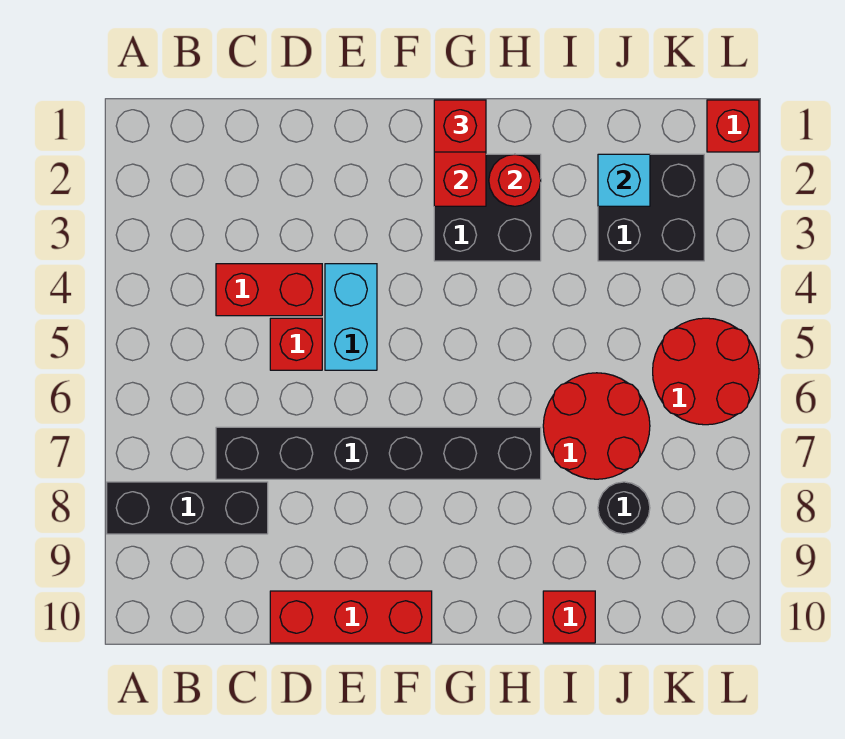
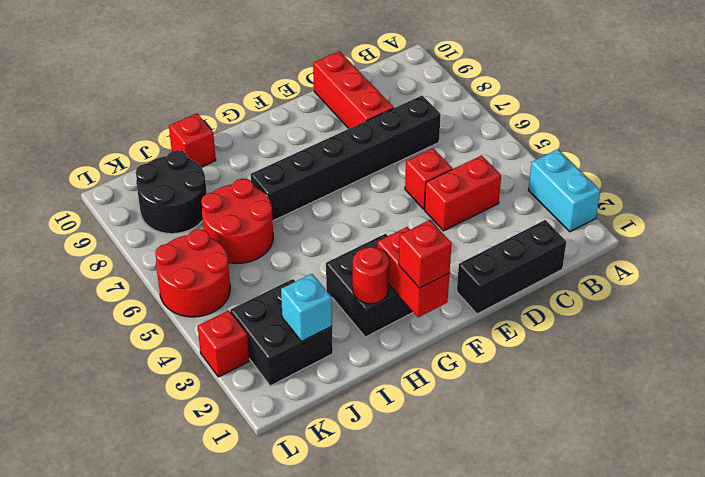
black 1x3 brick [107,482,268,534] -> black 1x3 brick moved to [457,220,566,314]
red 1x3 brick [270,591,432,643] -> red 1x3 brick turned to [313,51,394,129]
cyan 1x2 brick [325,264,377,370] -> cyan 1x2 brick moved to [528,149,600,232]
black 1x1 round brick [598,482,650,534] -> black 2x2 round brick [136,150,207,234]
red 1x1 brick [707,100,759,152] -> red 1x1 brick moved to [198,310,249,377]

